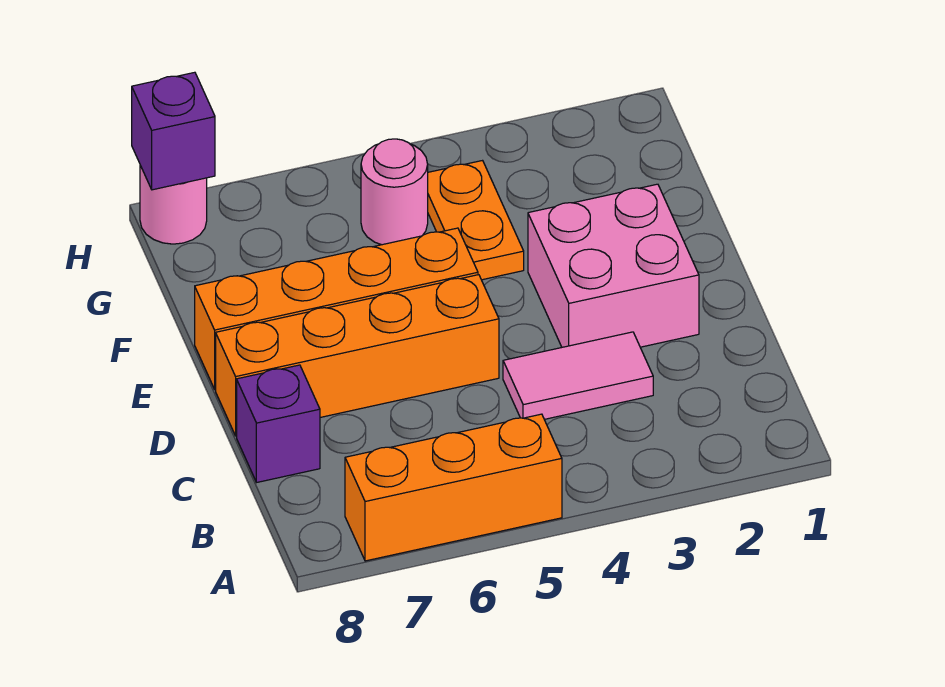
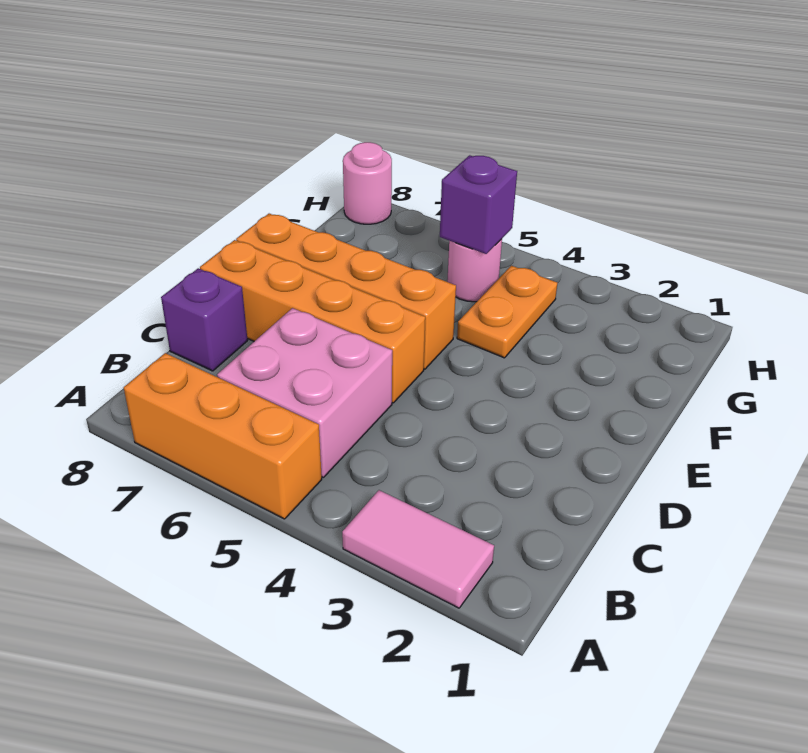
pink 1x2 tile [503,332,653,419] -> pink 1x2 tile moved to [342,490,494,608]
pink 2x2 brick [528,184,699,347] -> pink 2x2 brick moved to [217,308,392,478]
purple 1x1 brick [132,72,215,190] -> purple 1x1 brick moved to [440,155,517,254]

